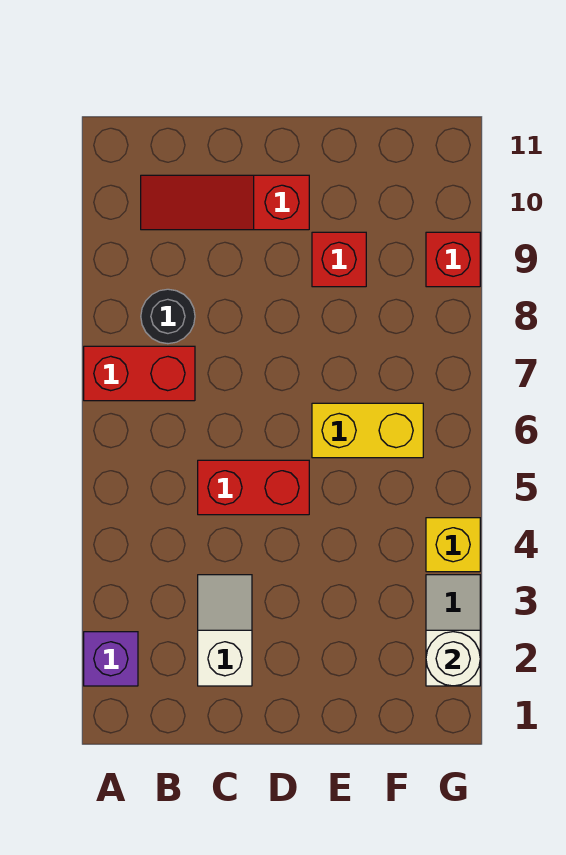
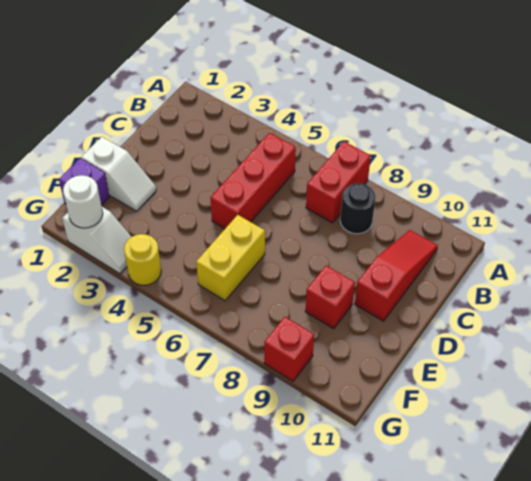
purple 1x1 brick [84,632,138,686] -> purple 1x1 brick moved to [59,158,109,205]
white 1x2 slope [198,575,252,686] -> white 1x2 slope moved to [81,137,156,211]
red 1x2 brick [198,460,309,515] -> red 1x3 brick [210,133,296,229]
yellow 1x1 brick [426,518,480,572] -> yellow 1x1 round brick [124,234,161,285]

